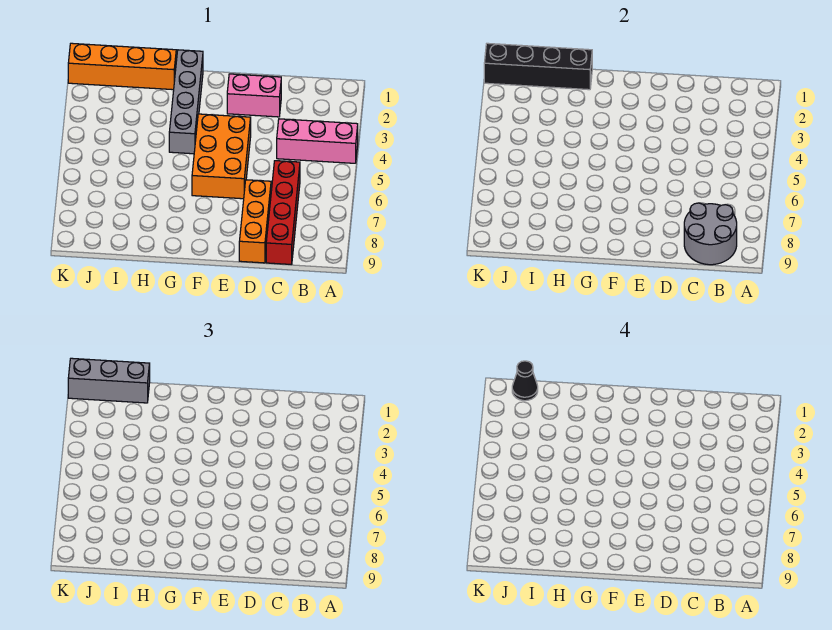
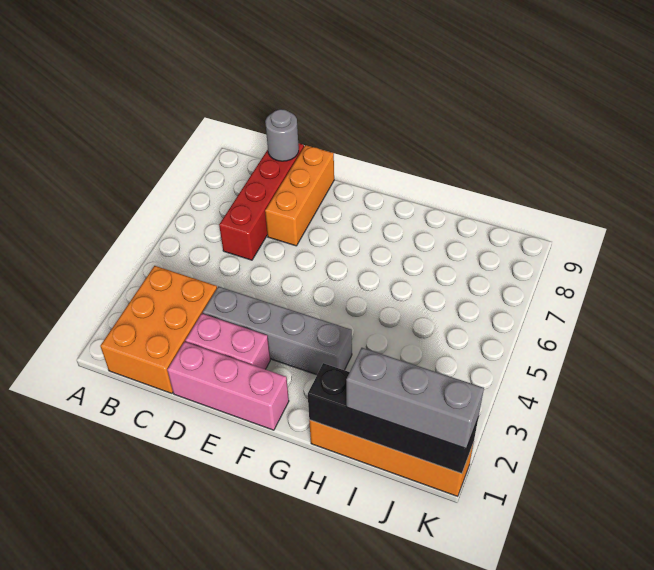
pink 1x3 brick [277,119,358,163] -> pink 1x3 brick moved to [167,342,289,430]
grey 2x2 round brick [684,203,737,265] -> grey 1x1 round brick [265,109,299,161]
orange 2x3 brick [192,114,251,199] -> orange 2x3 brick moved to [100,266,217,393]
grey 1x4 brick [169,50,203,154] -> grey 1x4 brick turned to [203,286,352,375]
black 1x1 cone [512,361,538,401] -> none

